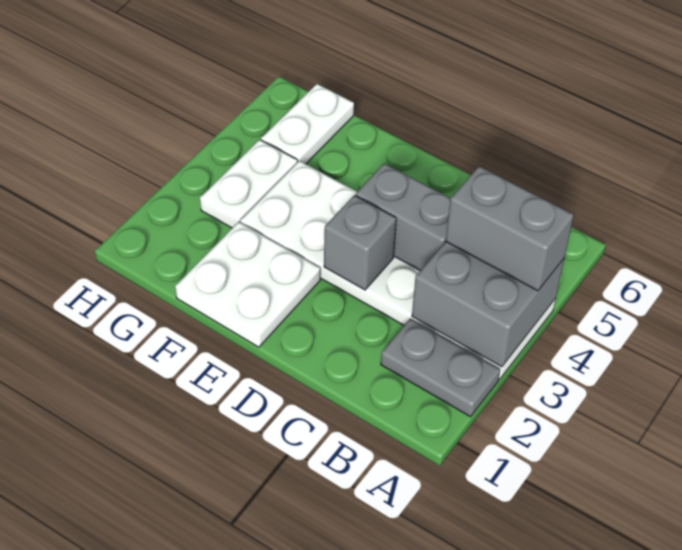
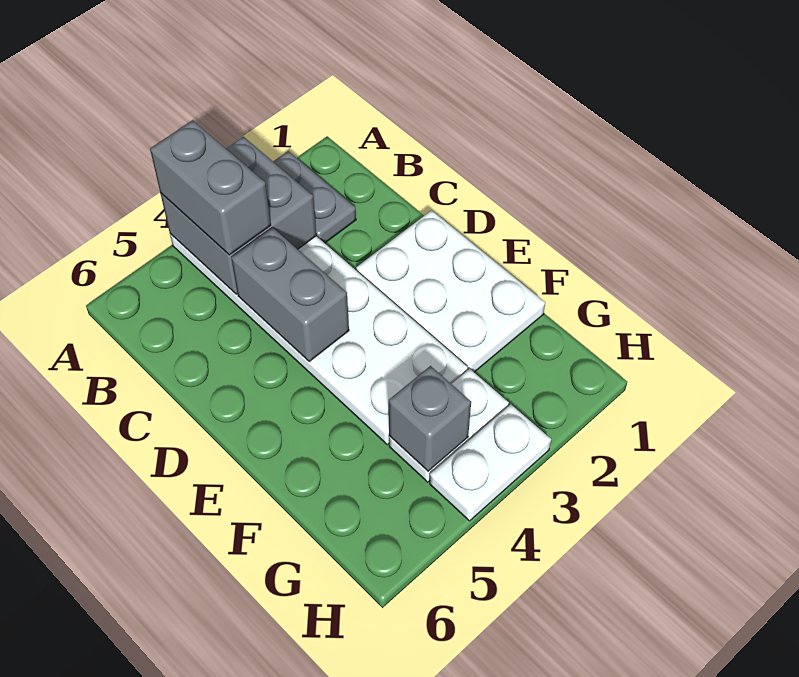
grey 1x1 brick [324,195,396,290] -> grey 1x1 brick moved to [389,366,471,471]
white 2x2 plate [175,222,320,347] -> white 2x3 plate [356,210,545,372]
white 1x2 plate [261,84,354,164] -> white 1x2 plate moved to [430,404,551,521]

